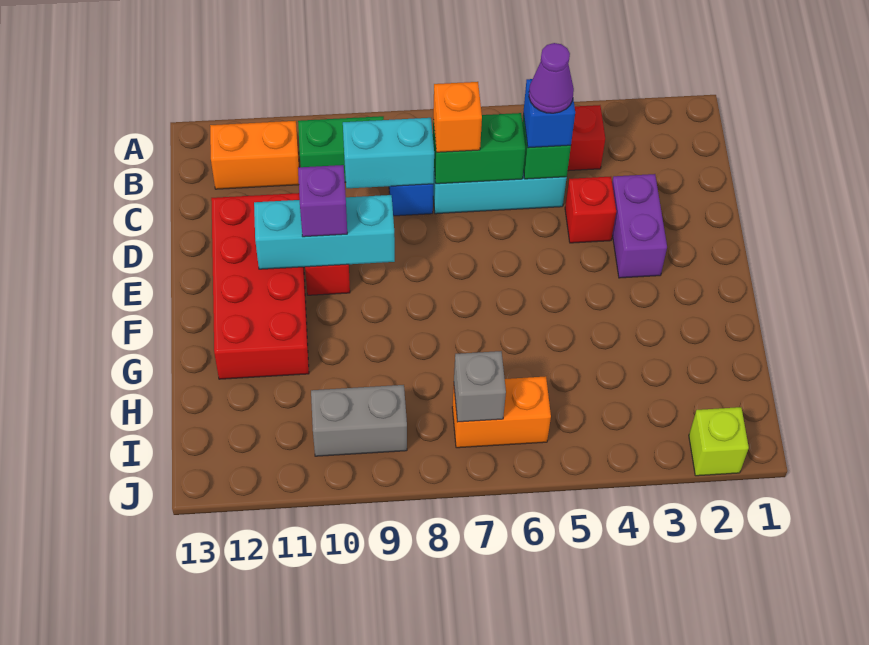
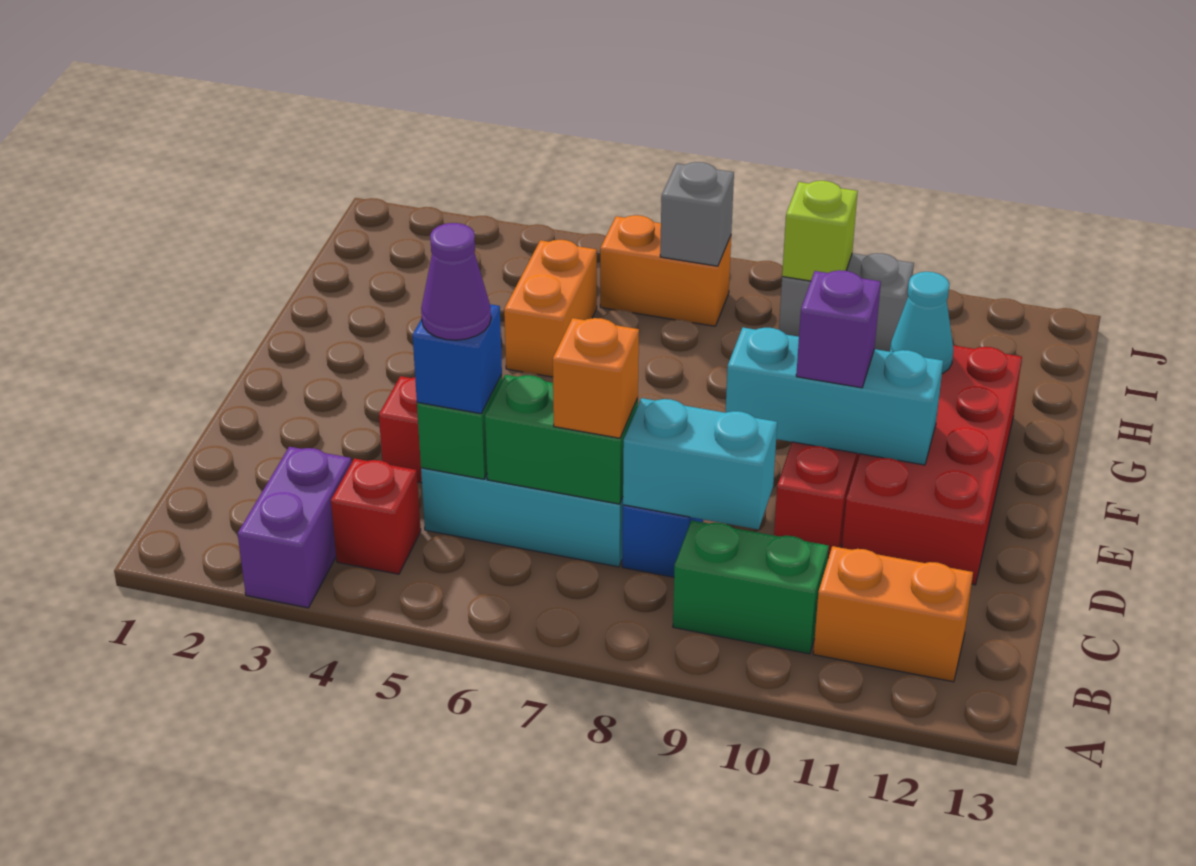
purple 1x2 brick [612,174,667,278] -> purple 1x2 brick moved to [238,447,351,608]
none -> orange 1x2 brick [504,240,597,377]
none -> cyan 1x1 cone [890,272,953,374]
lime 1x1 brick [689,407,749,476] -> lime 1x1 brick moved to [782,181,858,281]

